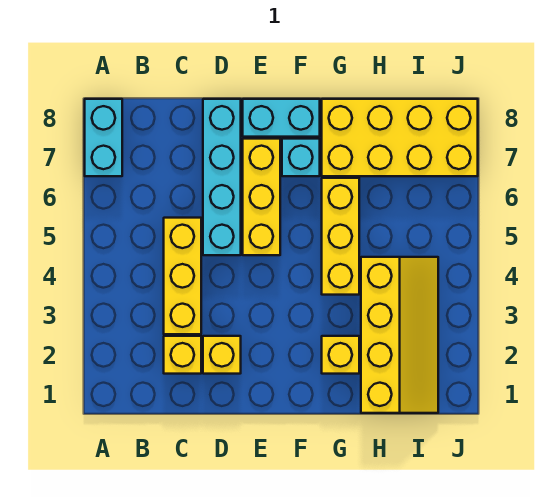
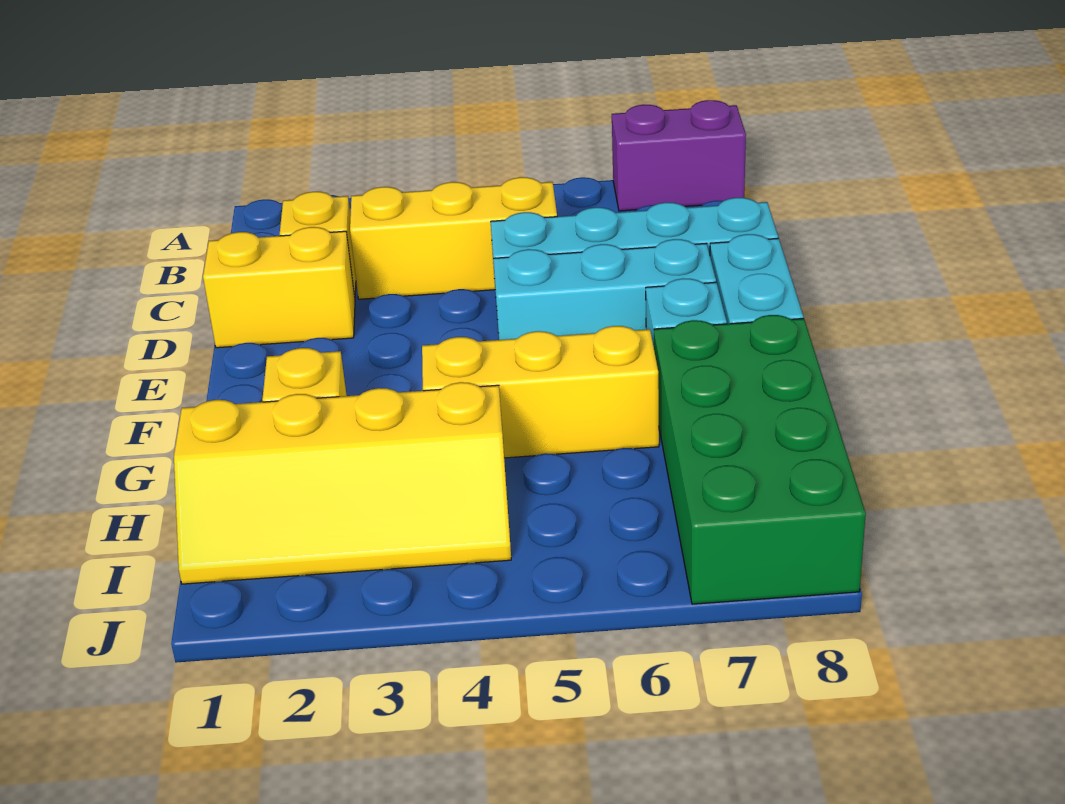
cyan 1x2 brick [85,99,122,176] -> purple 1x2 brick [612,100,746,211]
yellow 1x1 brick [203,336,241,374] -> yellow 1x2 brick [203,227,355,348]
yellow 1x3 brick [243,139,280,255] -> cyan 1x3 brick [493,239,716,340]
yellow 2x4 brick [322,99,478,176] -> green 2x4 brick [654,315,866,604]

